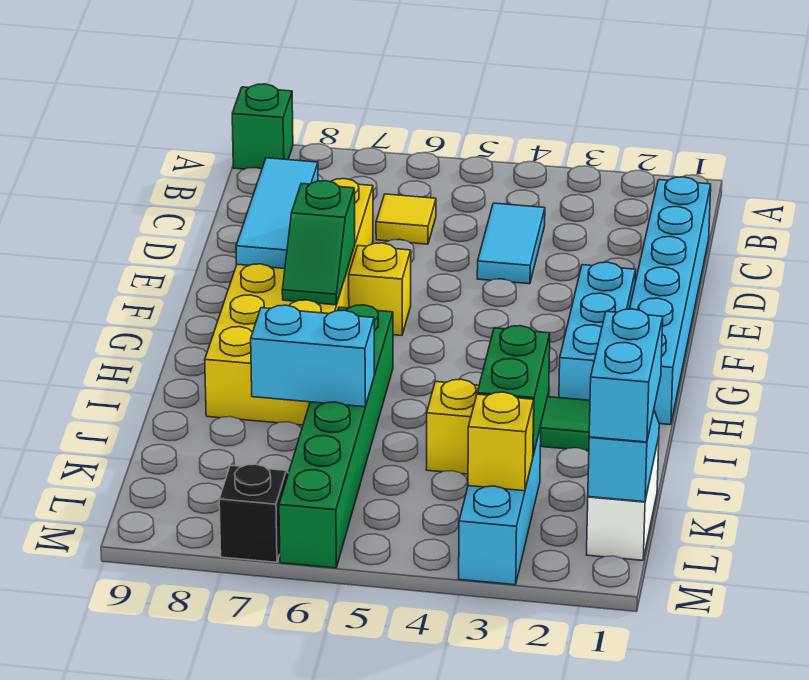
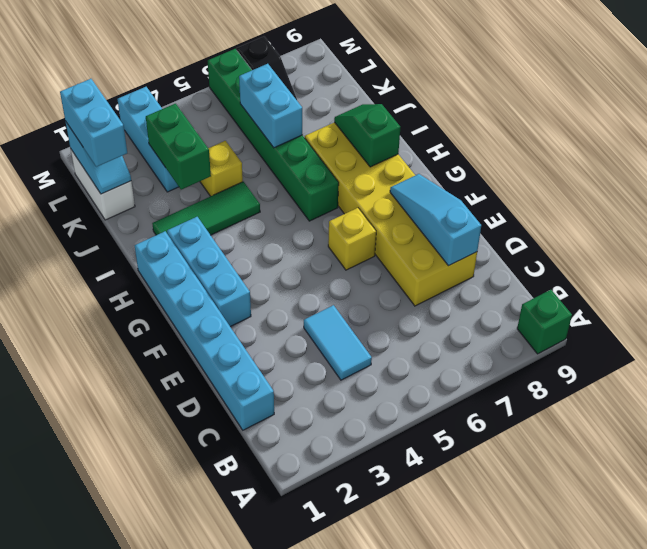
yellow 1x1 tile [376,194,436,244] -> none
cyan 1x3 tile [236,158,318,269] -> cyan 1x3 slope [390,174,481,266]
green 1x2 slope [282,181,355,305] -> green 1x2 slope moved to [334,104,400,167]
cyan 1x2 brick [251,305,374,407] -> cyan 1x2 brick turned to [239,64,302,148]
yellow 1x1 brick [468,392,534,491] -> none

